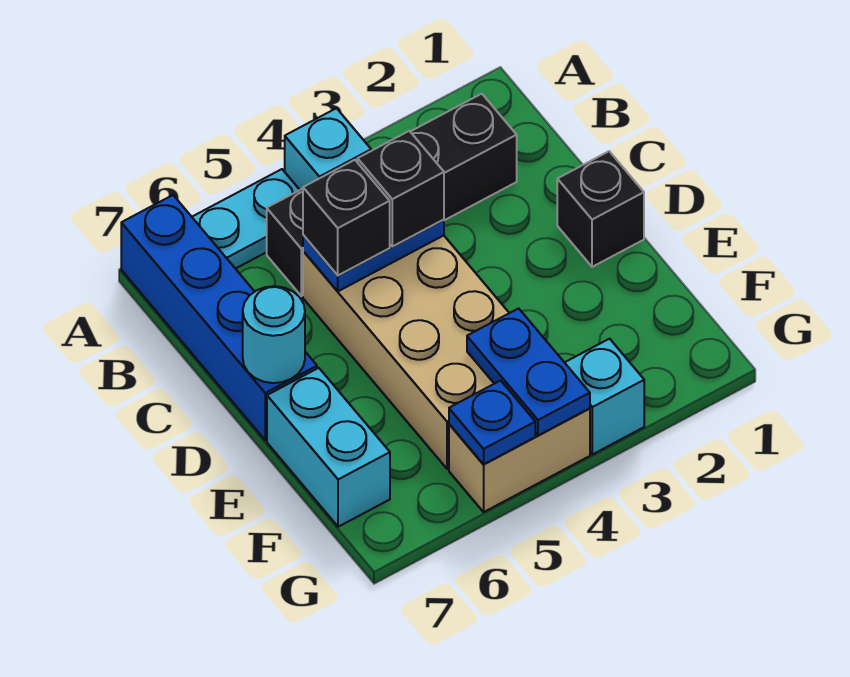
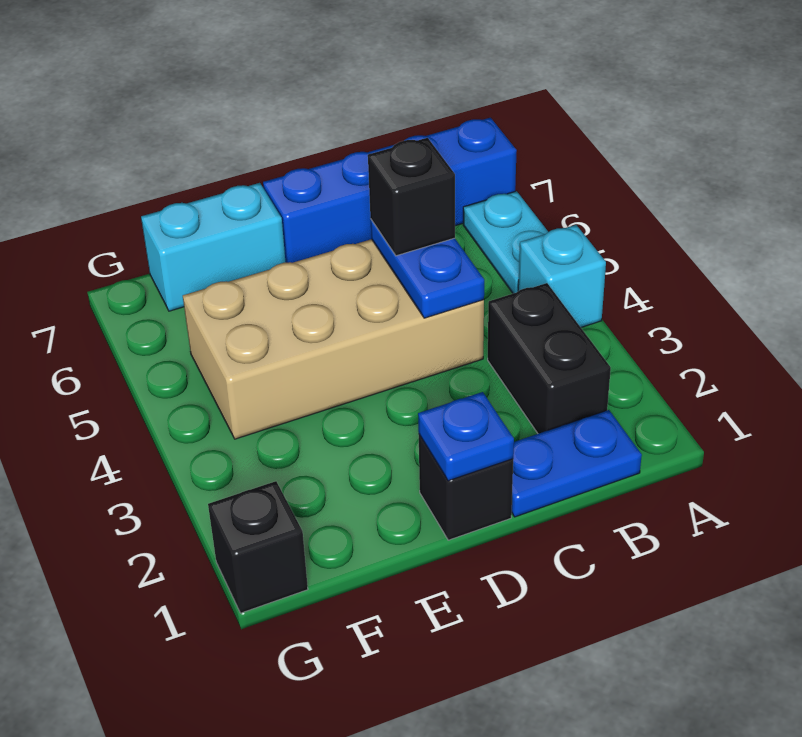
black 1x4 brick [267,94,517,296] -> black 1x2 brick [488,283,611,434]
black 1x1 brick [358,131,444,246] -> black 1x1 brick moved to [208,481,308,613]
cyan 1x1 round brick [243,286,305,383] -> none
blue 1x2 plate [467,308,590,435] -> blue 1x2 plate moved to [512,410,642,517]
cyan 1x1 brick [565,339,644,454] -> none
tan 1x2 brick [449,408,590,512] -> none
blue 1x1 plate [449,381,535,464] -> blue 1x1 plate moved to [418,392,514,481]

